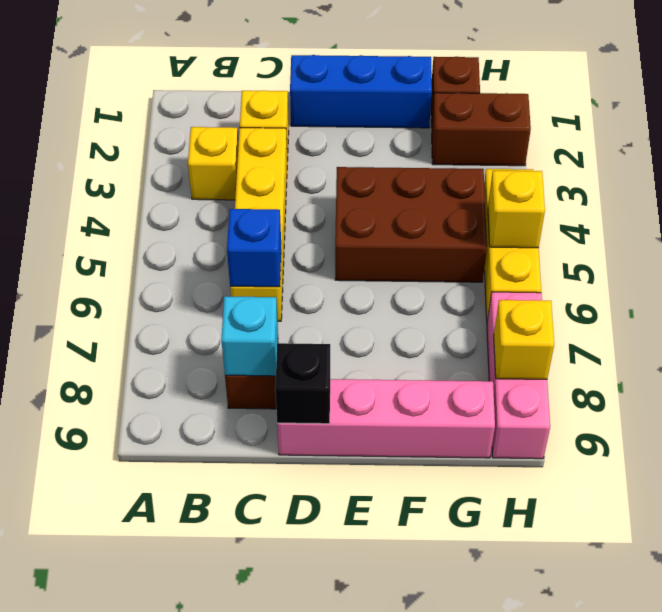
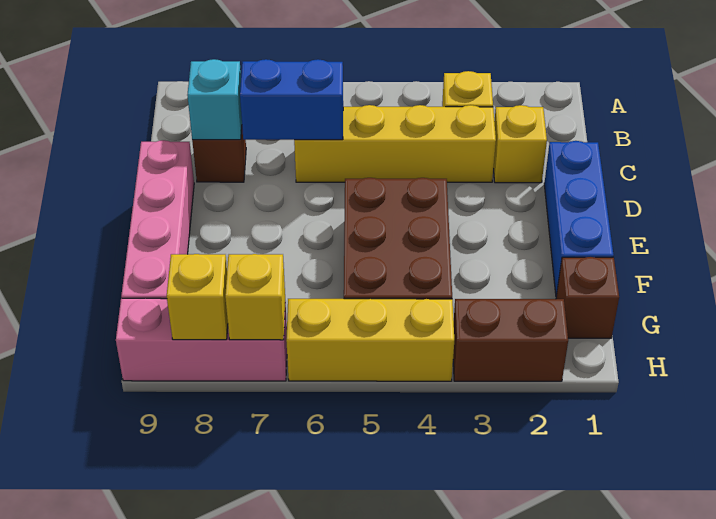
blue 1x1 brick [227,209,281,287] -> blue 1x2 brick [240,59,343,140]
black 1x1 brick [275,343,330,424] -> none
brown 1x2 brick [431,93,531,166] -> brown 1x2 brick turned to [453,299,568,381]
yellow 1x1 brick [488,171,545,248] -> yellow 1x1 brick moved to [225,254,285,340]

